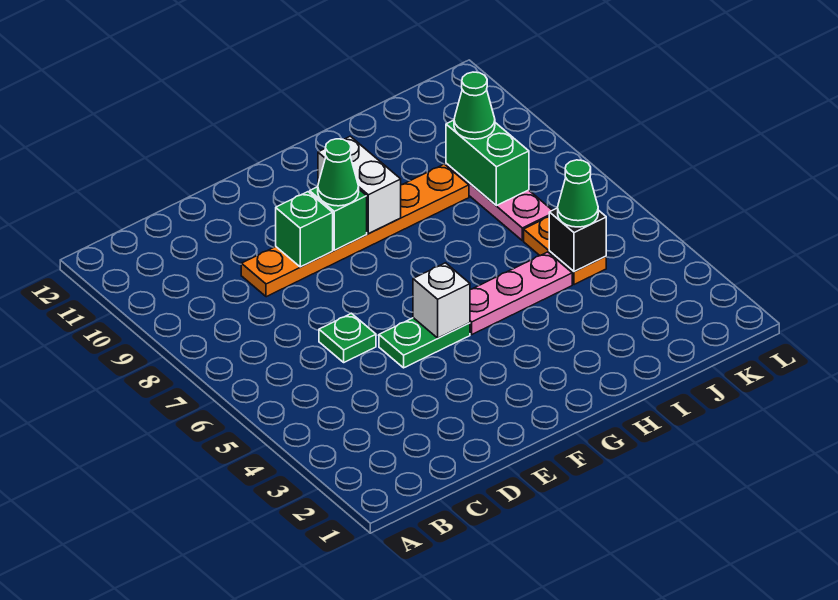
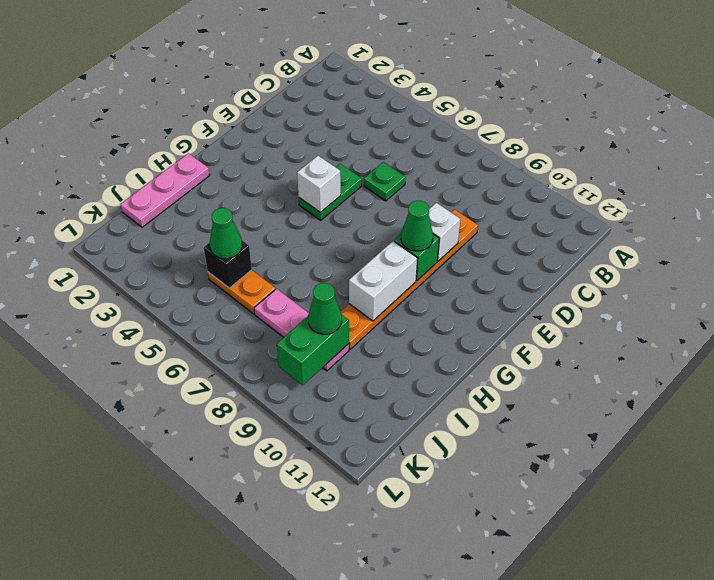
green 1x1 brick [276,192,333,267] -> white 1x1 brick [429,203,460,261]
pink 1x3 plate [470,252,572,334] -> pink 1x3 plate moved to [120,153,210,227]
white 1x2 brick [318,136,401,234] -> white 1x2 brick turned to [349,241,417,321]
green 1x2 brick [446,120,529,206] -> green 1x2 brick turned to [277,315,349,385]

